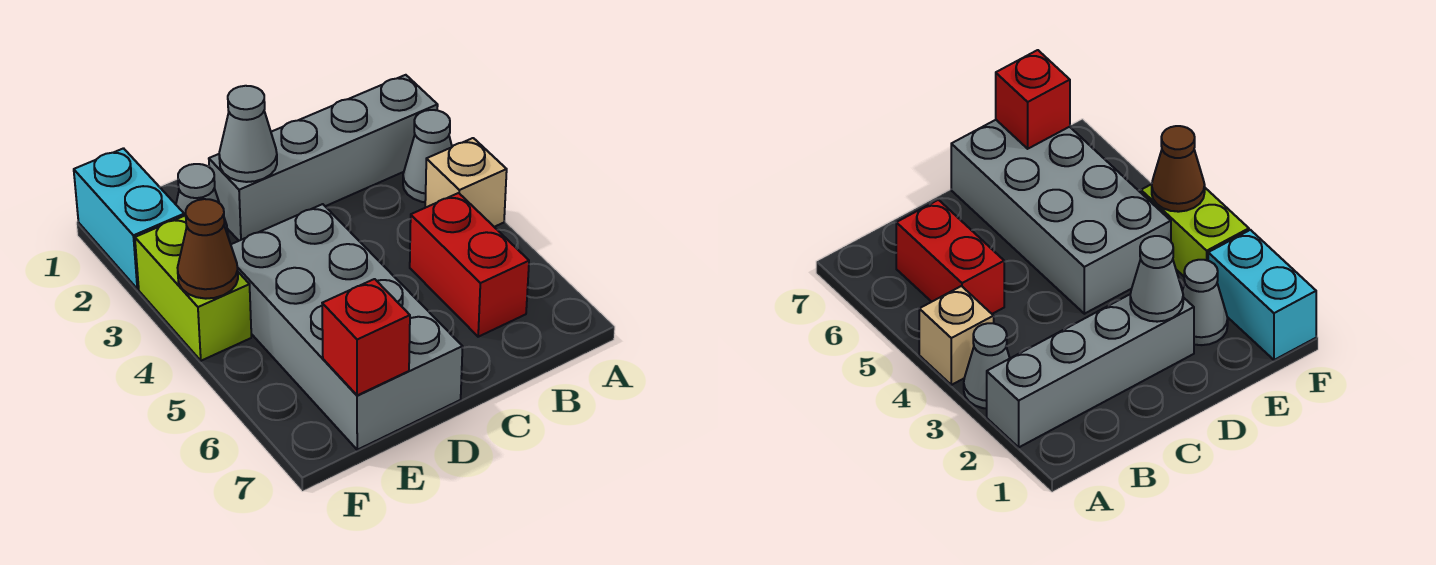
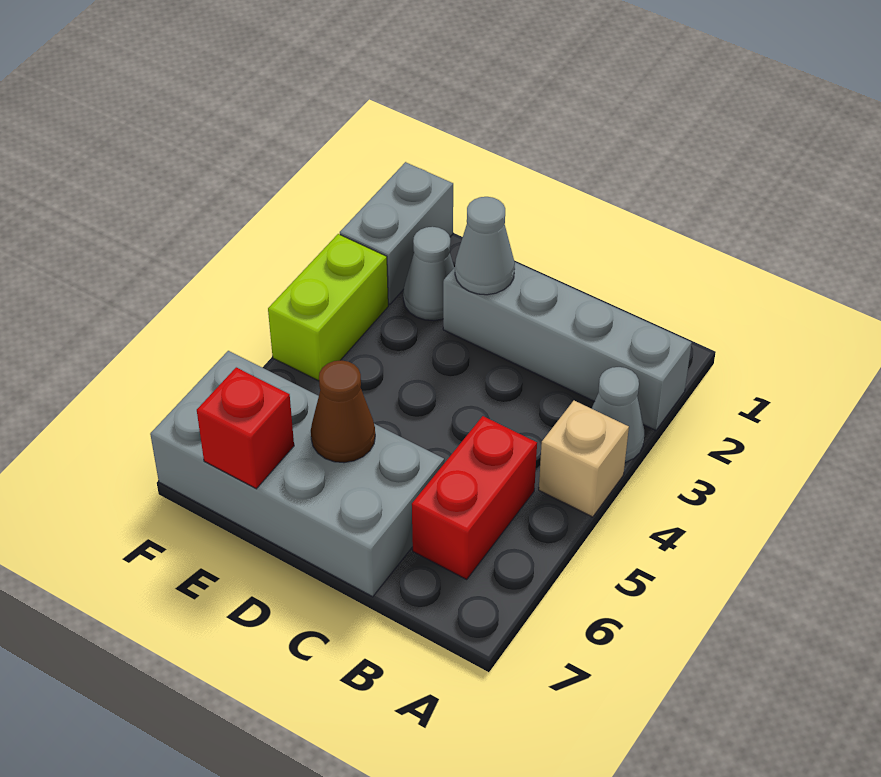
grey 2x4 brick [231,204,463,450] -> grey 2x4 brick turned to [150,351,444,597]
cyan 1x2 brick [74,148,184,289] -> grey 1x2 brick [340,162,453,304]
brown 1x1 cone [178,199,238,299] -> brown 1x1 cone moved to [311,360,375,463]

